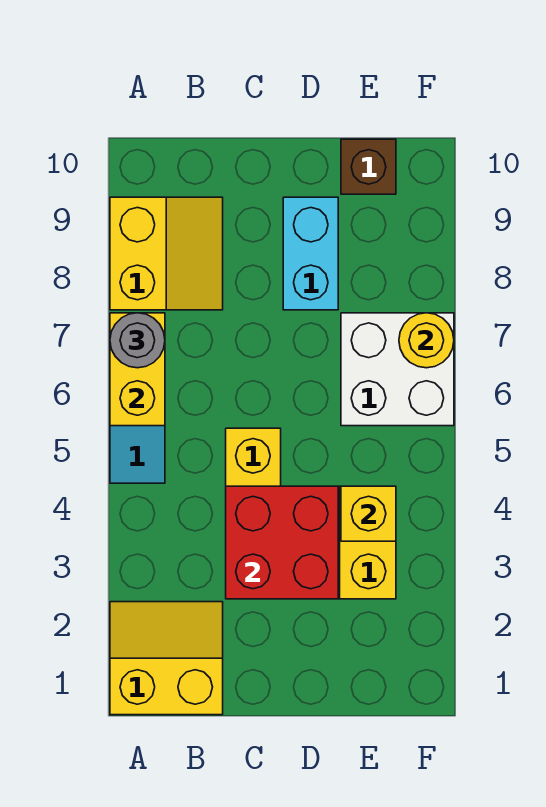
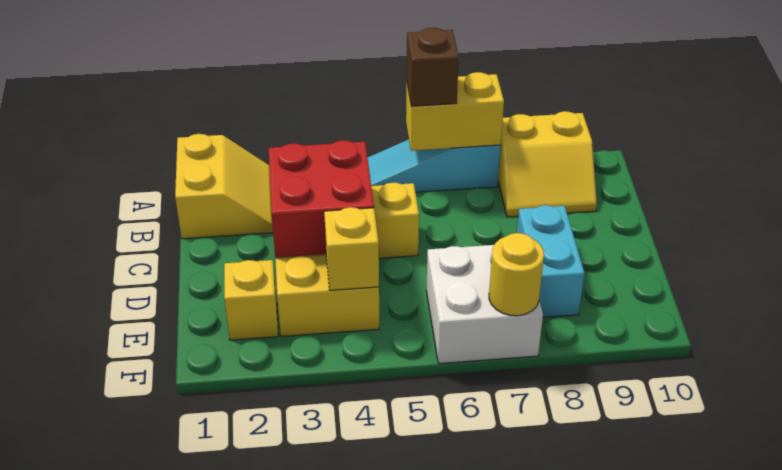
grey 1x1 round brick [110,313,165,368] -> none
cyan 1x2 brick [283,197,338,310] -> cyan 1x2 brick turned to [517,205,585,317]
none -> yellow 1x1 brick [224,260,278,340]
brown 1x1 brick [341,139,396,194] -> brown 1x1 brick moved to [407,28,459,106]

